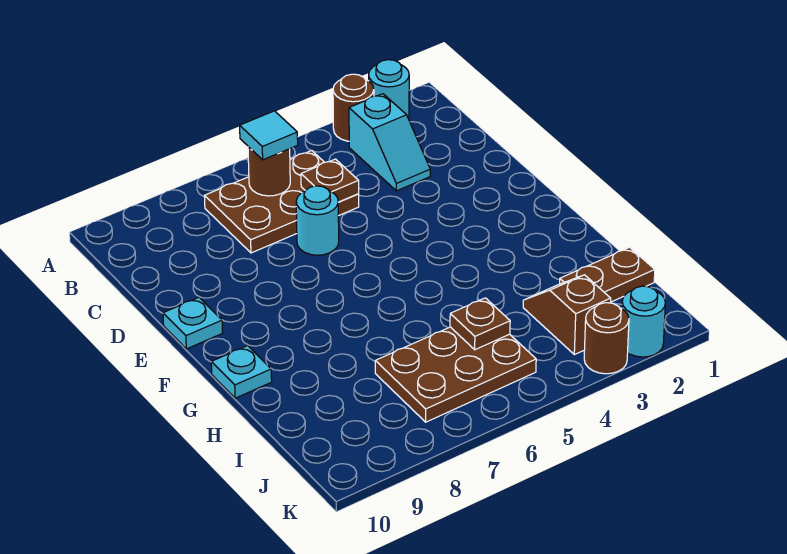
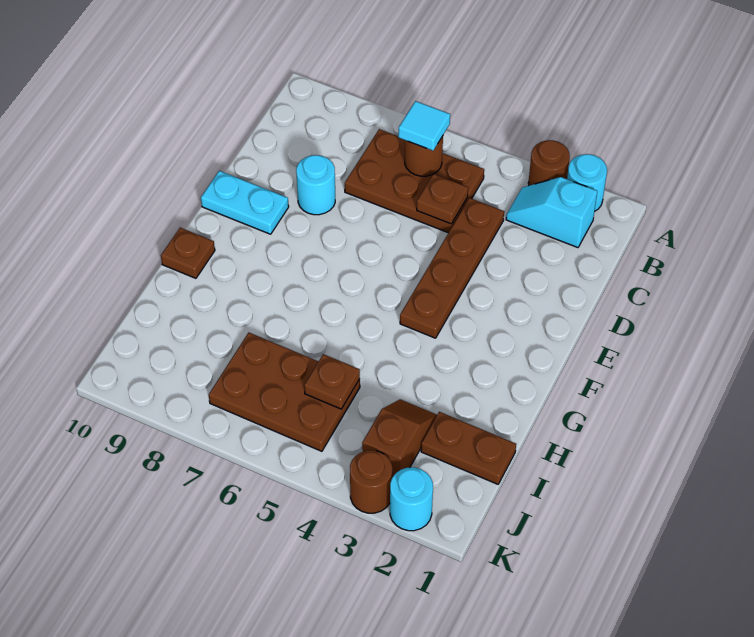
cyan 1x2 slope [349,94,430,191] -> cyan 1x2 slope turned to [506,177,597,248]
none -> brown 1x4 plate [400,198,504,338]
cyan 1x1 round brick [296,186,339,255] -> cyan 1x1 round brick moved to [296,155,335,215]
cyan 1x1 plate [163,298,223,349] -> cyan 1x2 plate [201,171,289,234]
cyan 1x1 plate [211,346,272,398] -> brown 1x1 plate [161,228,215,278]

